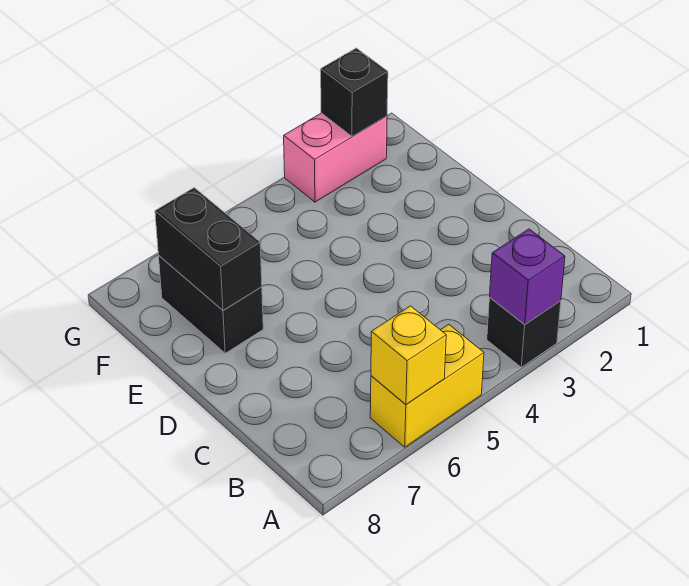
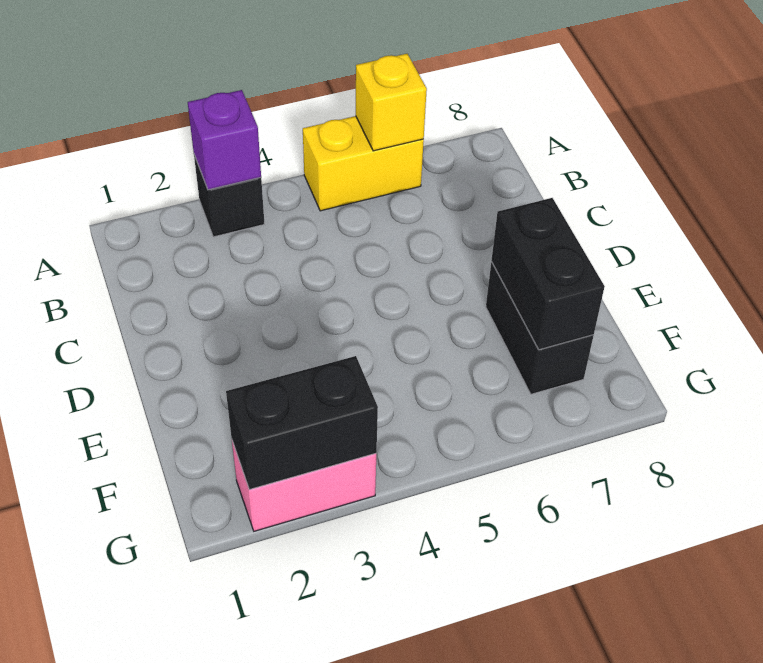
black 1x1 brick [321,48,388,136] -> black 1x2 brick [226,356,378,489]

